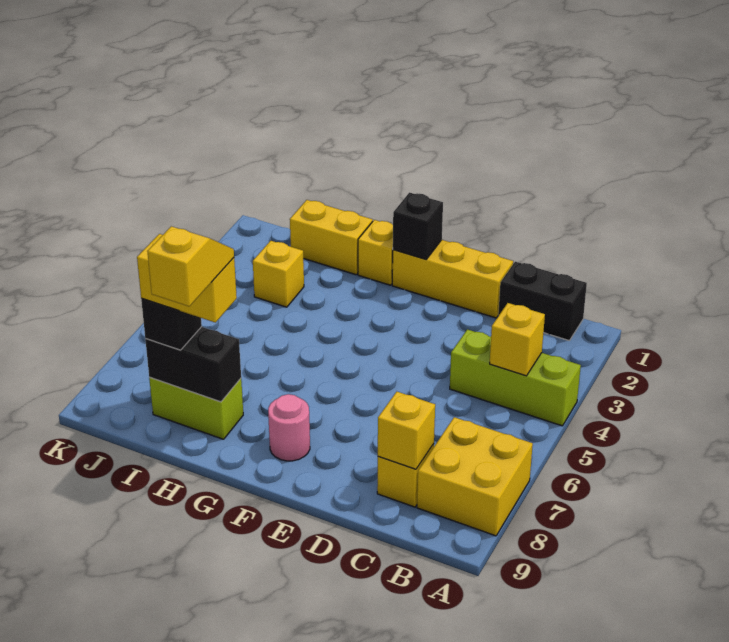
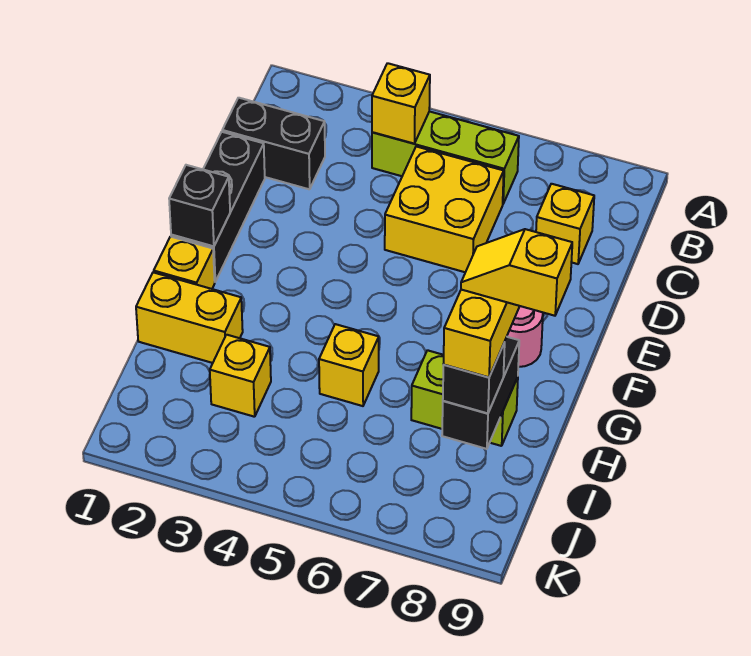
lime 1x3 brick [450,329,581,426] -> lime 1x3 brick turned to [372,111,519,203]
yellow 2x2 brick [417,417,533,536] -> yellow 2x2 brick moved to [385,147,504,272]
black 1x2 brick [498,262,587,341] -> black 1x2 brick turned to [222,98,325,189]
yellow 1x1 brick [378,392,435,469] -> yellow 1x1 brick moved to [319,324,379,406]
yellow 1x3 brick [392,240,513,318] -> black 1x3 brick [171,132,265,282]
yellow 1x2 brick [290,200,373,275] -> yellow 1x2 brick turned to [136,272,243,363]
lime 1x2 brick [149,378,243,439] -> lime 1x2 brick turned to [411,350,518,446]

